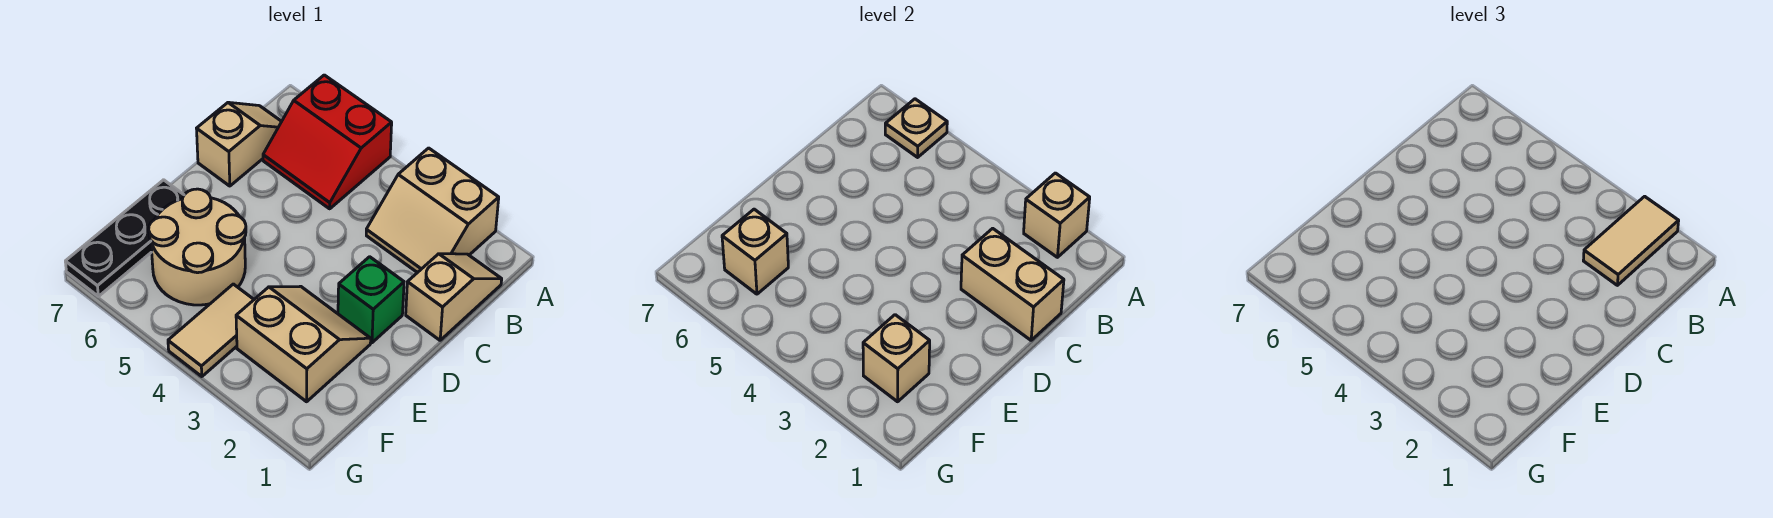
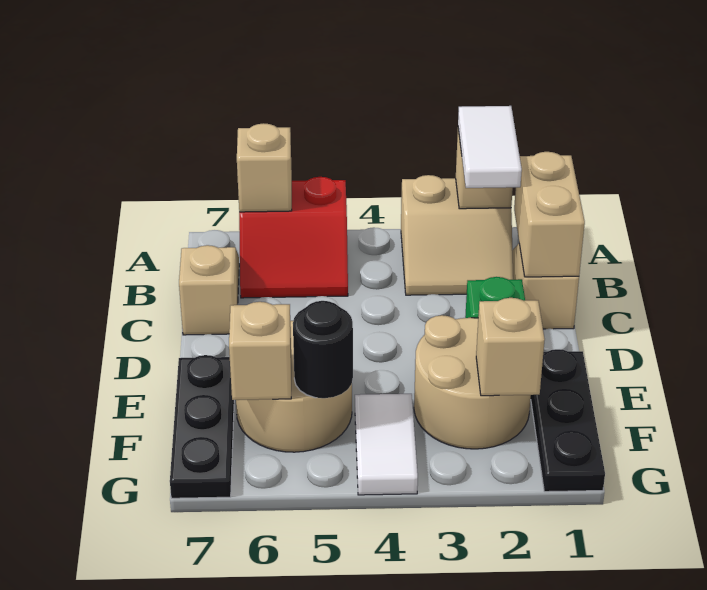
tan 1x2 tile [1583,196,1679,285] -> white 1x2 tile [458,106,522,188]
tan 1x1 plate [885,99,947,157] -> tan 1x1 brick [237,123,292,212]
tan 1x2 brick [961,228,1064,340] -> tan 1x2 brick turned to [514,152,585,277]
none -> black 1x3 plate [531,349,605,492]
tan 2x2 slope [236,286,371,402] -> tan 2x2 round brick [414,315,531,449]
tan 1x2 tile [168,284,254,377] -> white 1x2 tile [355,394,418,495]
none -> black 1x1 round brick [293,301,353,398]

